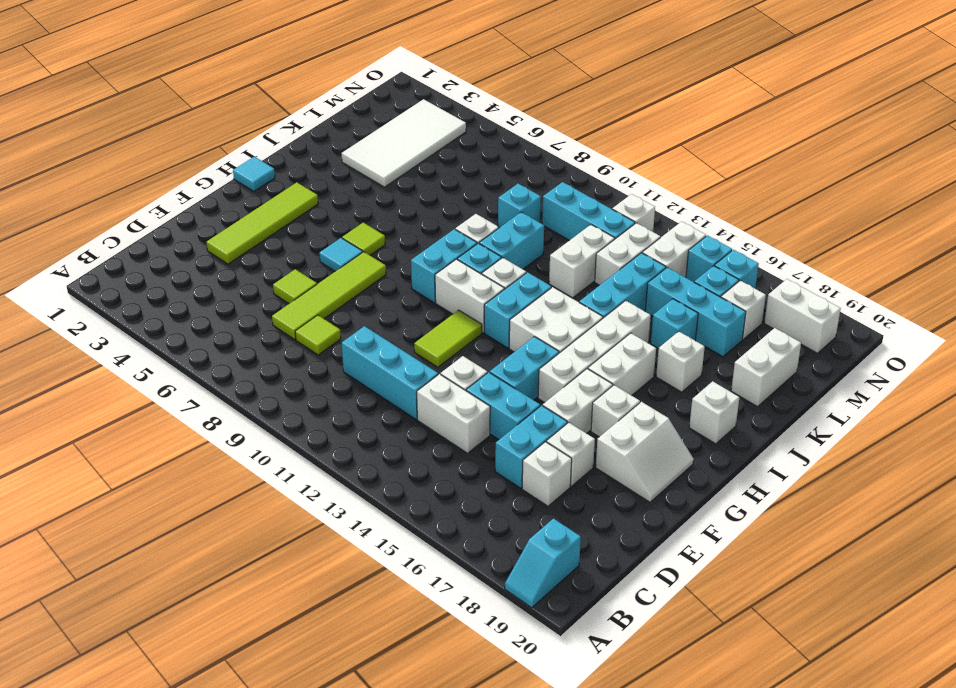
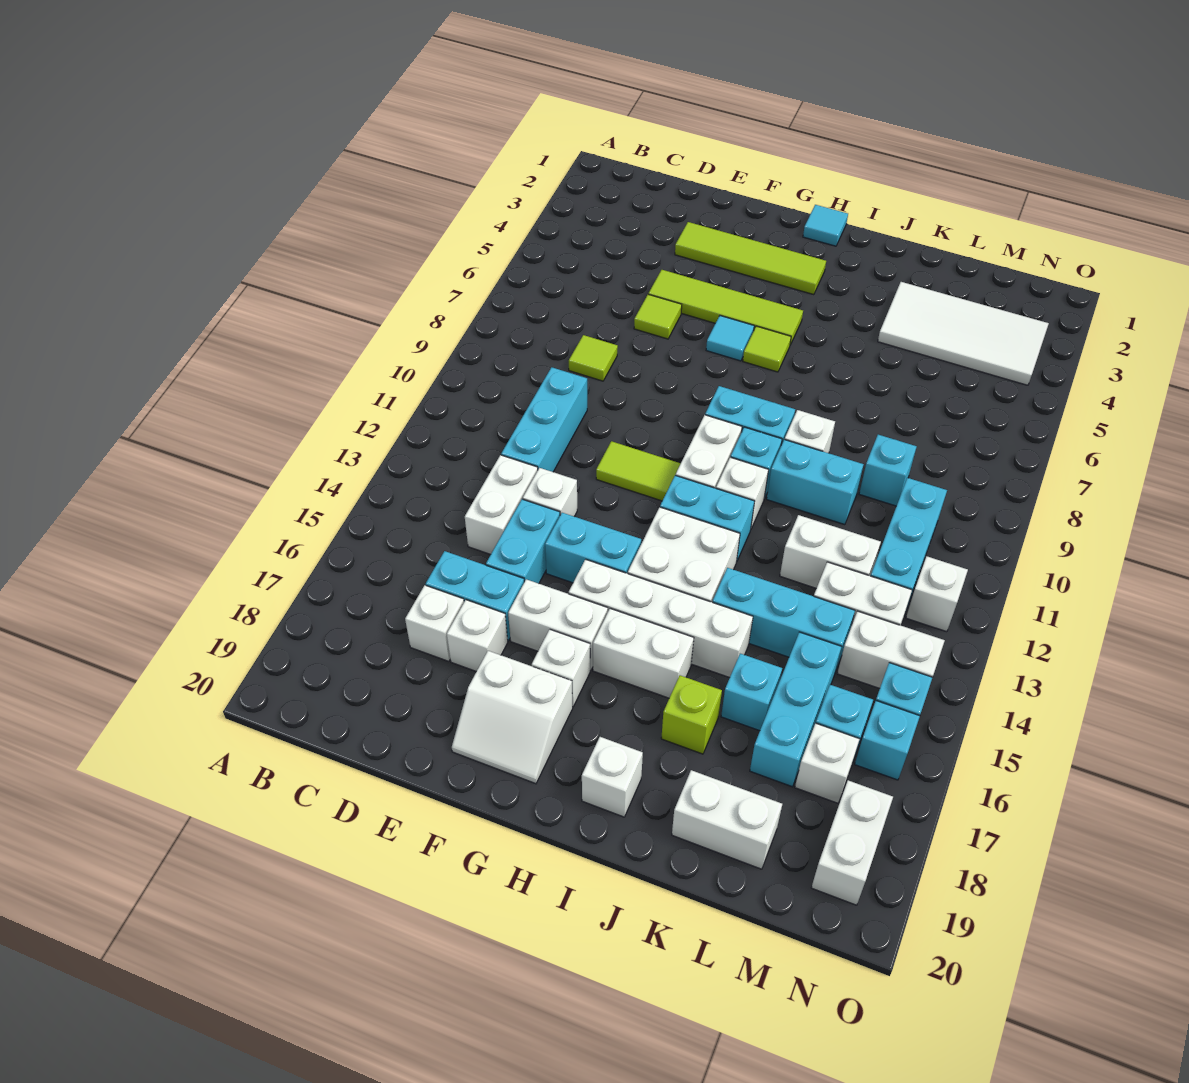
cyan 1x2 slope [505,519,581,607] -> none
lime 1x4 tile [272,252,386,339] -> lime 1x4 tile moved to [648,270,803,345]
white 1x1 brick [656,331,705,392] -> lime 1x1 brick [661,675,722,754]

